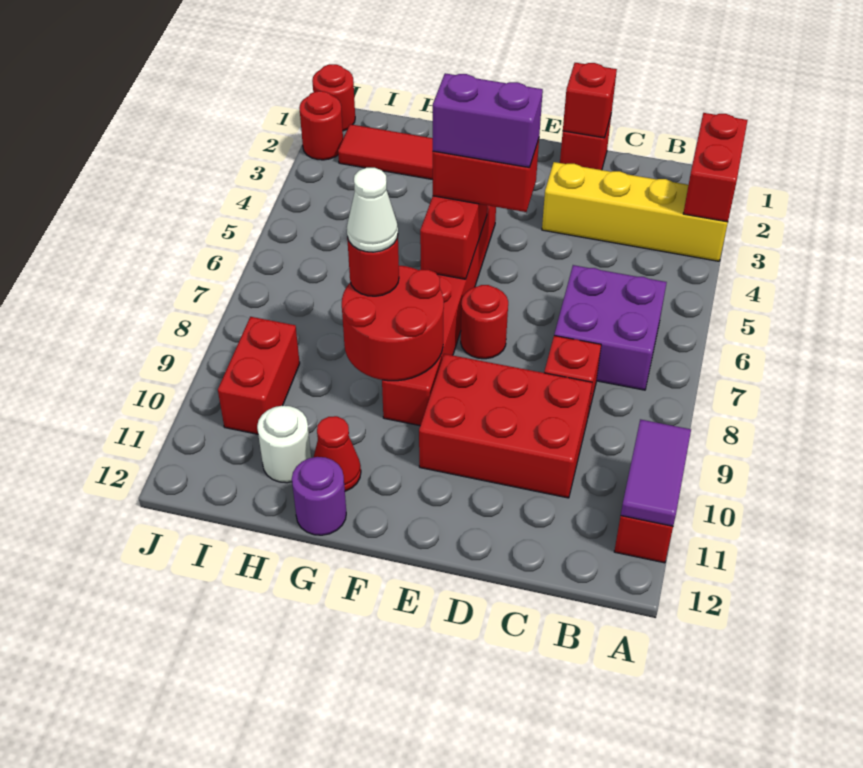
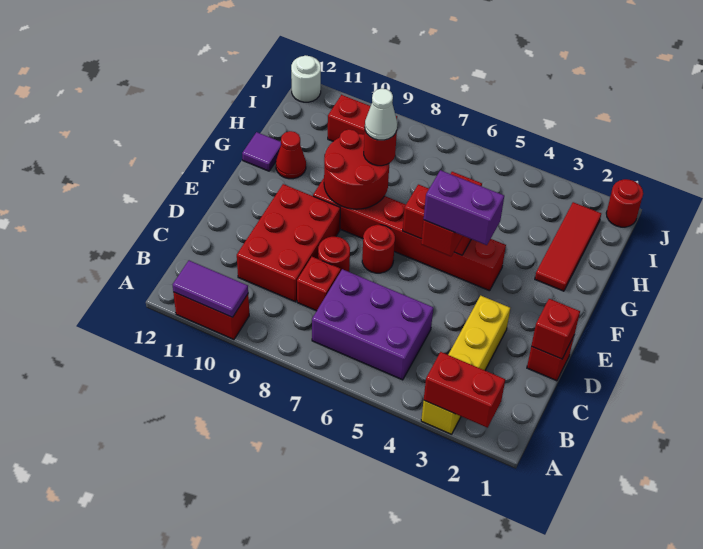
purple 2x2 brick [554,265,667,390] -> purple 2x3 brick [312,269,433,380]
purple 1x2 brick [433,73,543,168] -> purple 1x2 brick turned to [424,170,504,245]
purple 1x1 round brick [292,457,346,535] -> purple 1x1 tile [242,132,281,171]
white 1x1 round brick [257,406,311,483] -> white 1x1 round brick moved to [291,55,321,102]
red 1x1 round brick [299,91,343,160] -> red 1x1 round brick moved to [318,237,350,272]

